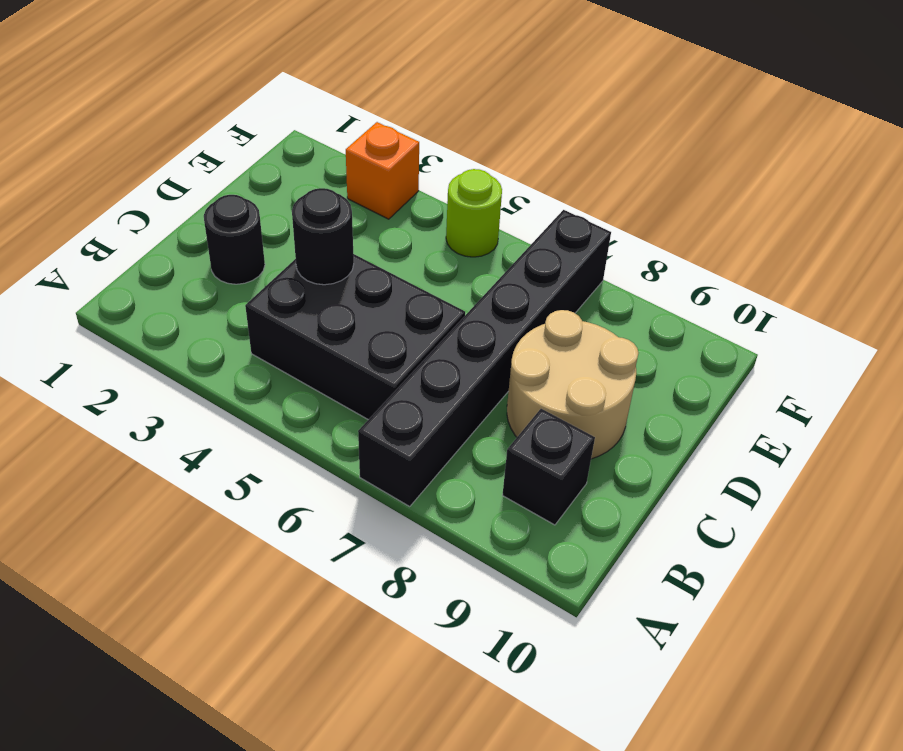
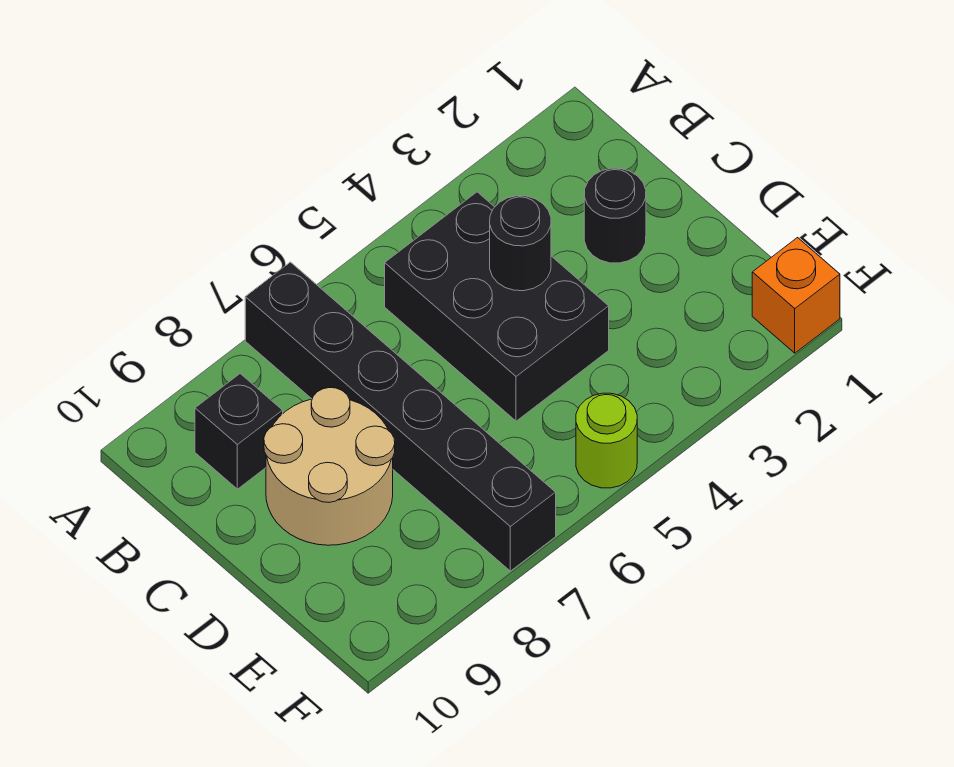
black 2x3 brick [245,254,465,420] -> black 2x3 brick turned to [385,192,609,421]
orange 1x1 brick [346,122,419,219] -> orange 1x1 brick moved to [752,238,840,353]

